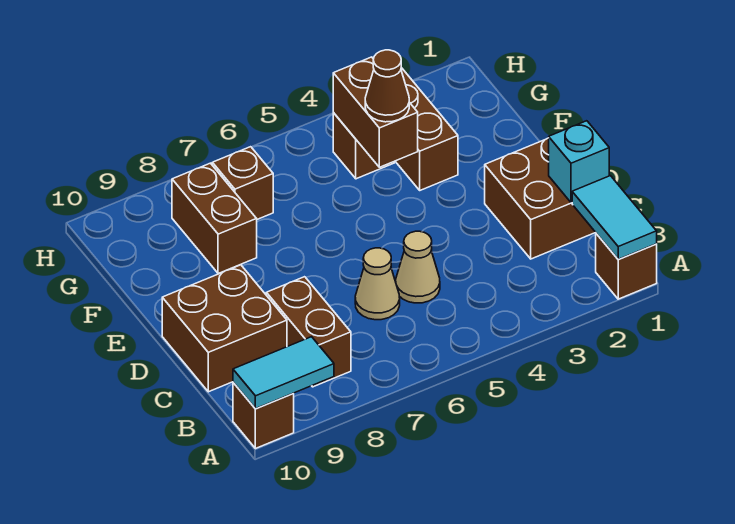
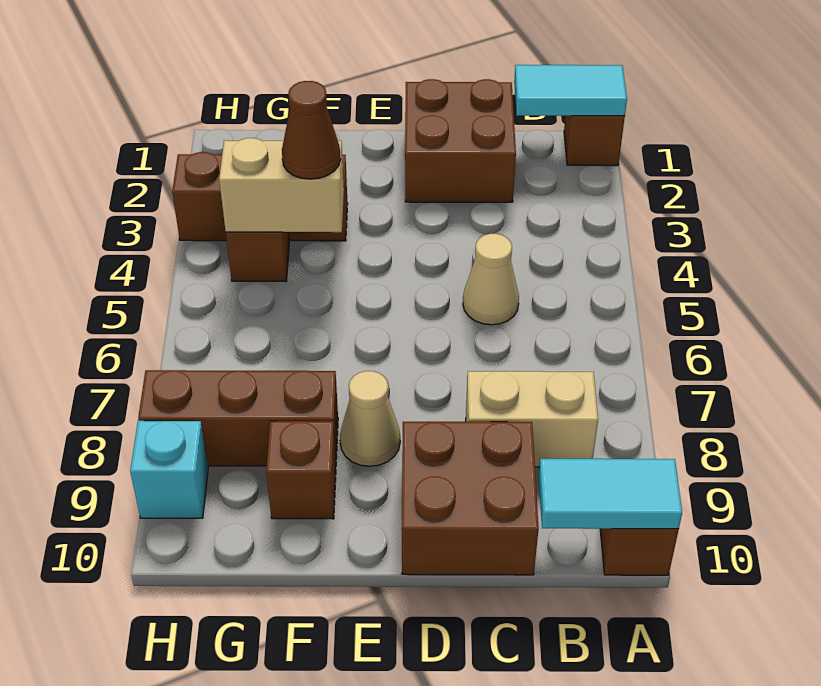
cyan 1x2 tile [233,337,334,409] -> cyan 1x2 tile turned to [539,459,682,529]
brown 1x2 brick [266,277,351,387] -> tan 1x2 brick [466,371,598,467]
cyan 1x1 brick [549,121,609,203] -> cyan 1x1 brick moved to [130,421,208,518]
tan 1x1 cone [355,248,400,320] -> tan 1x1 cone moved to [340,371,400,466]
brown 1x2 brick [333,57,418,167] -> tan 1x2 brick [219,138,344,232]
brown 1x2 brick [172,163,257,274] -> brown 1x3 brick [138,370,338,466]
brown 1x1 brick [212,147,273,219] -> brown 1x1 brick moved to [266,421,336,519]

